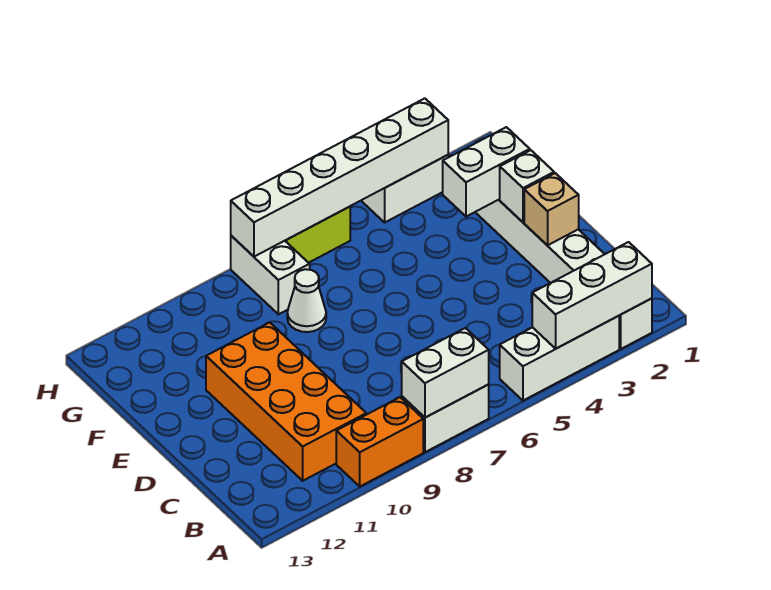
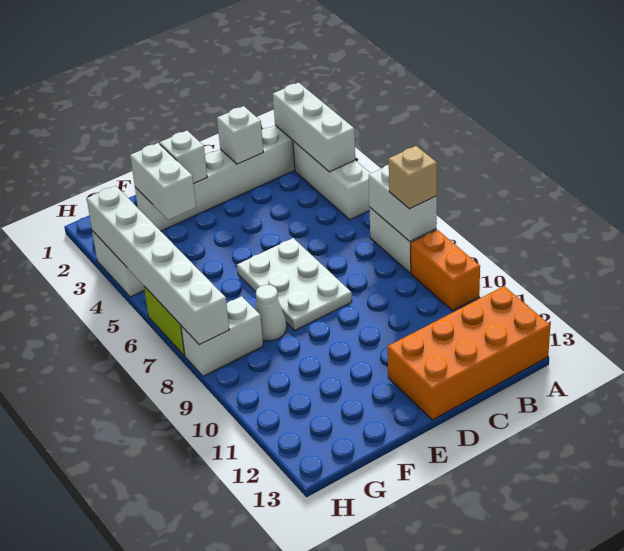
orange 2x4 brick [206,322,367,481] -> orange 2x4 brick moved to [388,286,550,420]
none -> white 1x1 brick [217,106,263,164]
tan 1x1 brick [524,173,579,245] -> tan 1x1 brick moved to [389,146,437,209]
none -> white 2x3 plate [237,238,352,330]

